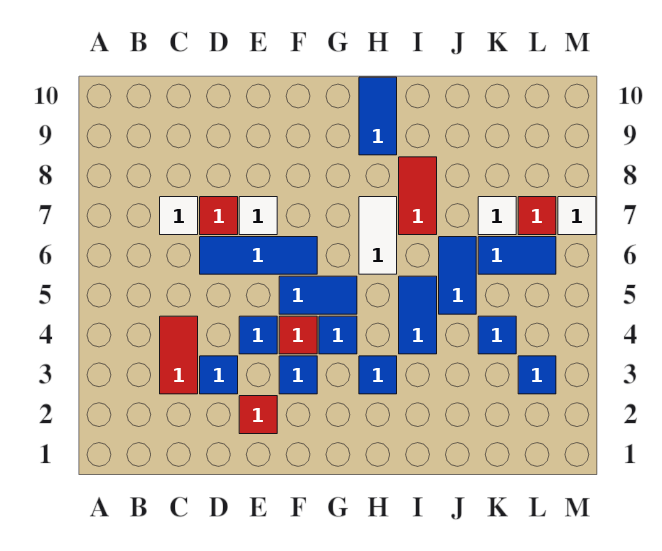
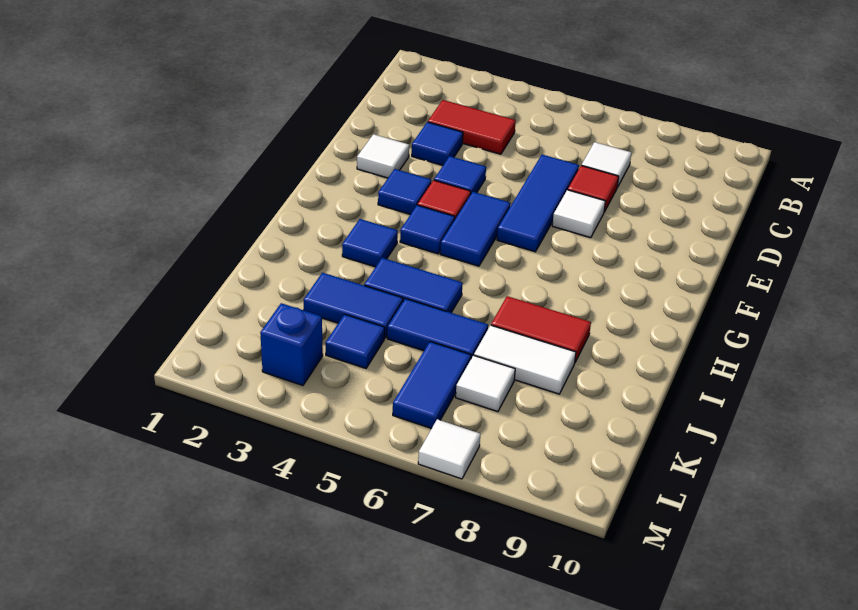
red 1x1 tile [239,396,277,434] -> white 1x1 tile [357,134,409,178]
white 1x2 tile [359,197,397,274] -> white 1x2 tile moved to [474,325,576,394]
blue 1x2 tile [359,77,397,155] -> blue 1x2 tile moved to [304,273,403,338]
blue 1x1 tile [518,356,556,394] -> blue 1x1 brick [260,303,323,385]
red 1x1 tile [518,197,556,235] -> none

